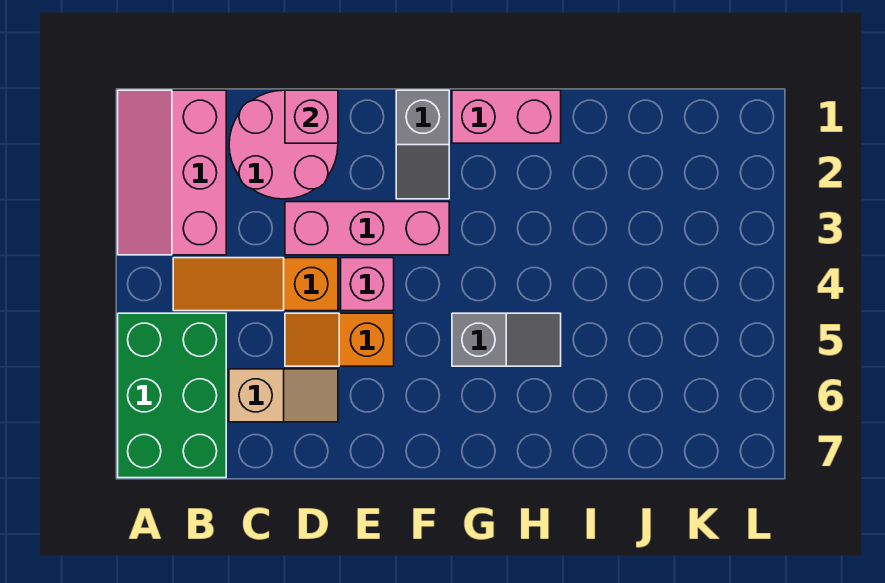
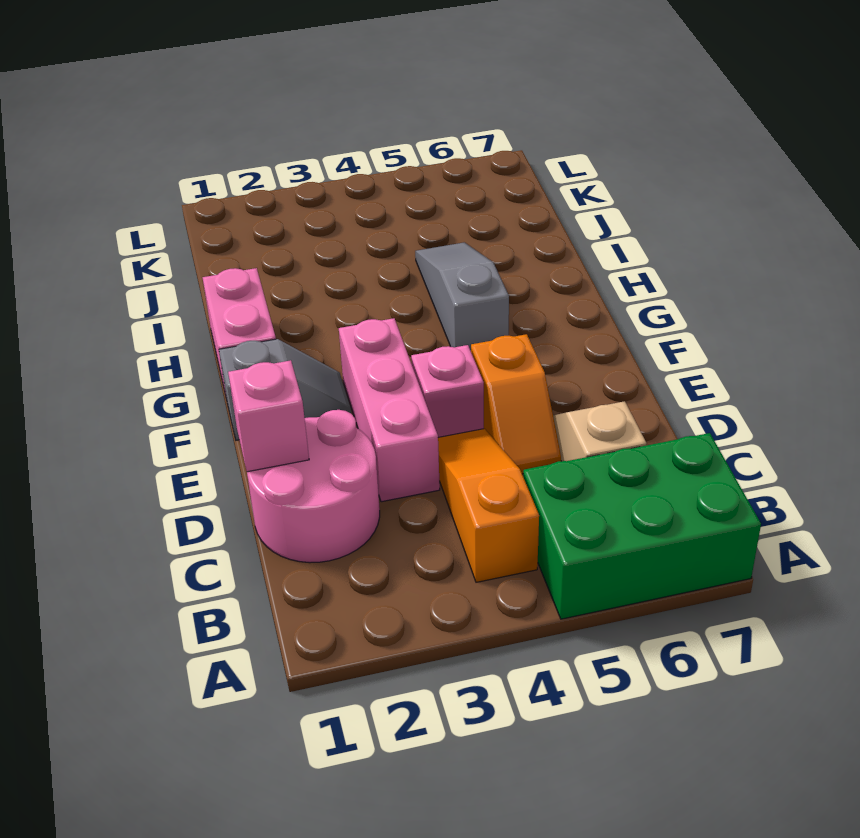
pink 2x3 slope [118,90,226,255] -> none
orange 1x3 slope [173,258,338,311] -> orange 1x3 slope turned to [438,429,539,582]
grey 1x2 slope [452,313,561,366] -> grey 1x3 slope [415,242,509,351]

